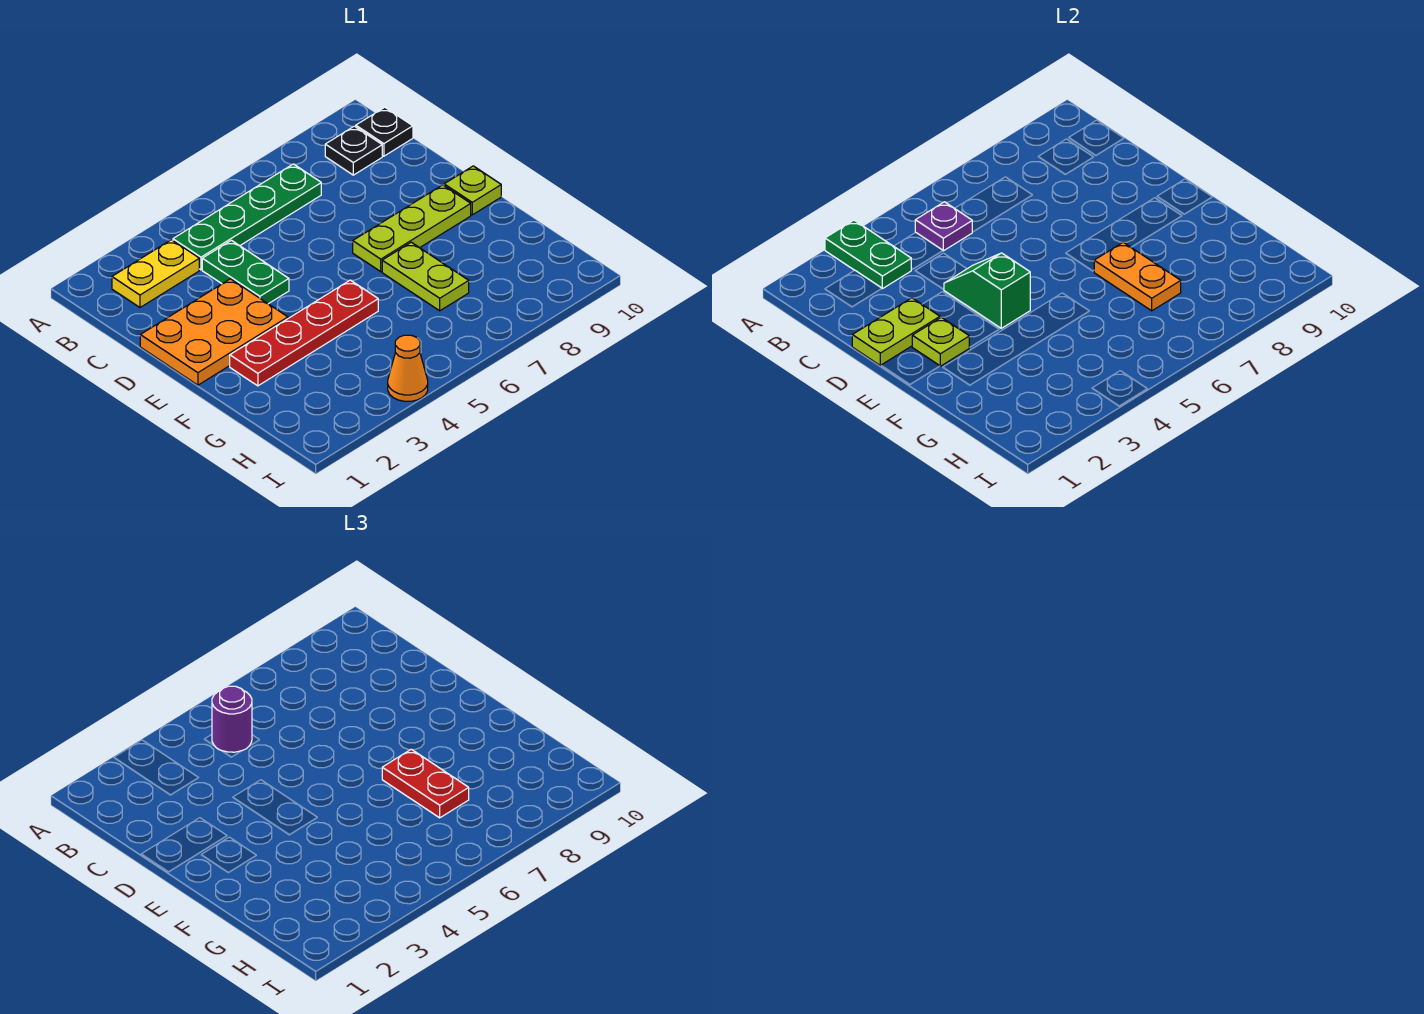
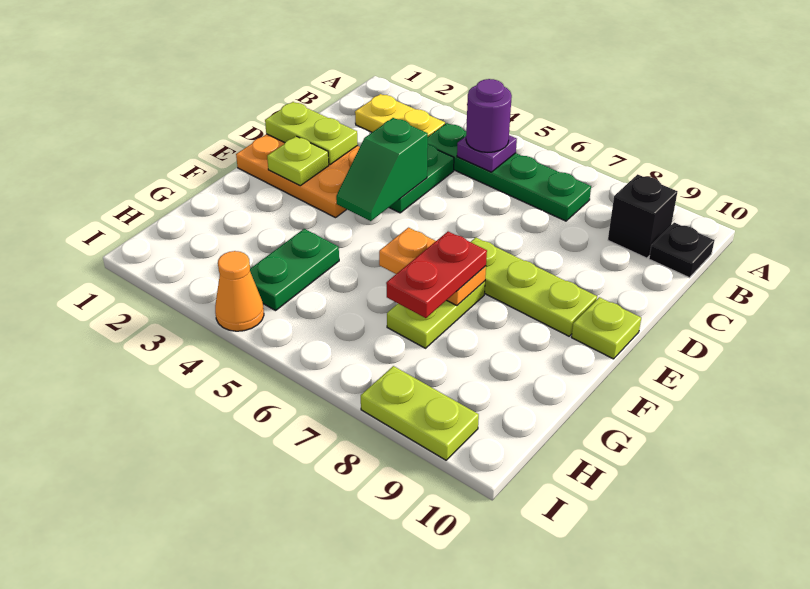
green 1x2 plate [825,220,911,289] -> green 1x2 plate moved to [250,229,339,311]
black 1x1 plate [325,126,382,175] -> black 1x1 brick [608,174,677,258]
green 1x2 slope [944,253,1030,328] -> green 1x2 slope turned to [336,118,428,221]
red 1x4 plate [230,280,378,386] -> none
orange 1x2 plate [1094,242,1181,311] -> orange 1x2 plate turned to [379,228,486,306]
none -> lime 1x2 plate [361,366,479,460]

